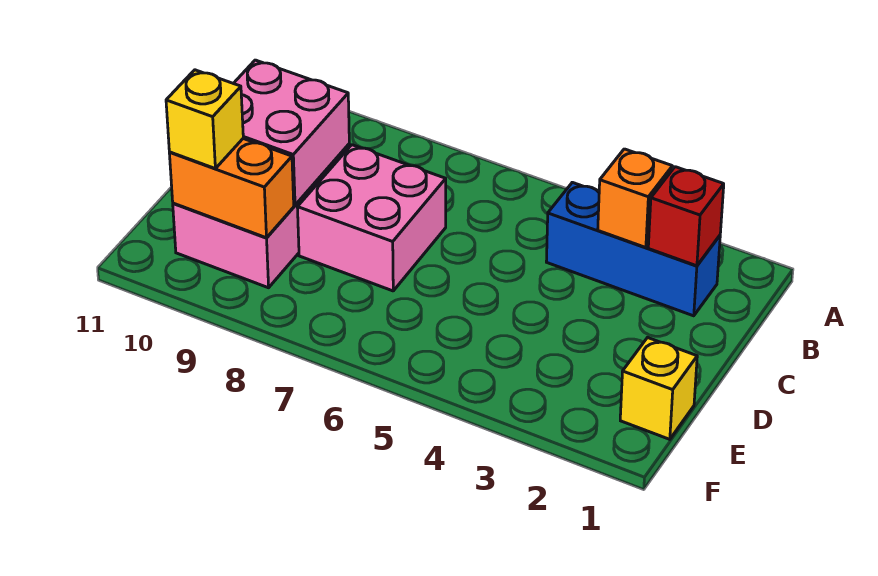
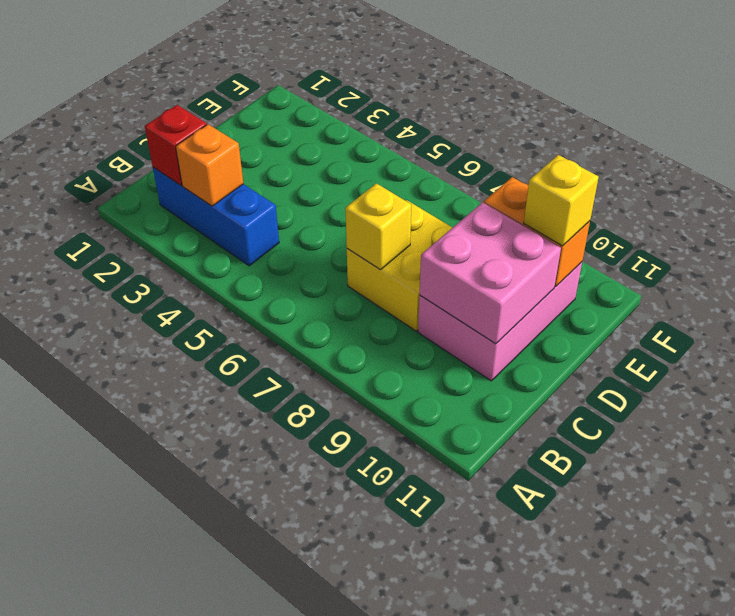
pink 2x2 brick [297,145,446,291] -> yellow 2x2 brick [347,200,452,331]
yellow 1x1 brick [620,338,697,439] -> yellow 1x1 brick moved to [345,183,411,270]

